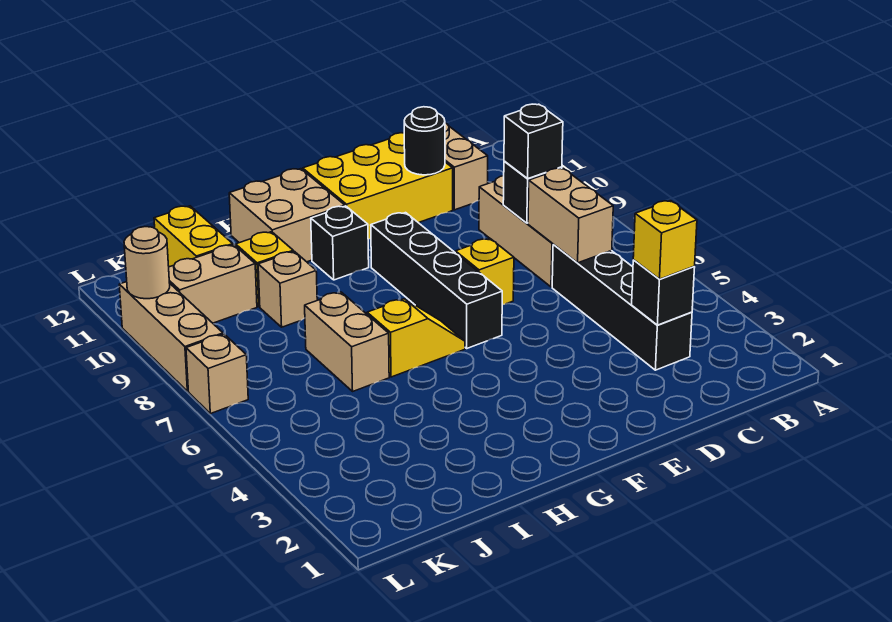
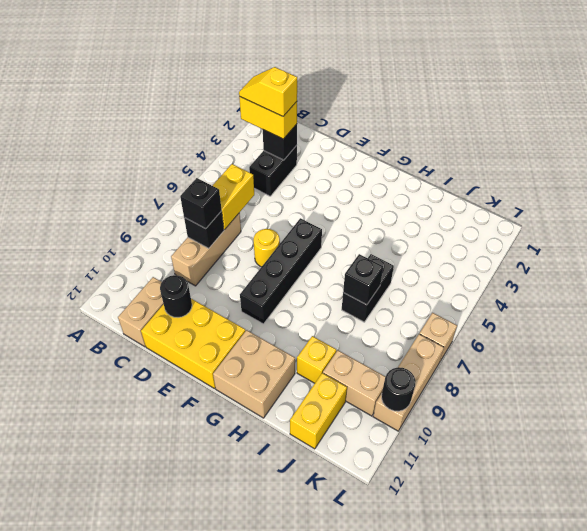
black 1x4 brick [552,244,692,370] -> black 1x2 brick [249,145,297,196]
yellow 1x1 brick [633,201,697,279] -> yellow 1x2 brick [239,97,297,139]
tan 1x2 brick [528,168,613,263] -> yellow 1x2 brick [213,164,254,230]
yellow 1x1 brick [455,239,514,305] -> yellow 1x1 round brick [254,229,280,267]
yellow 1x2 slope [367,299,465,377] -> yellow 1x2 slope moved to [239,67,297,116]
black 1x1 brick [311,206,369,280] -> black 1x1 brick moved to [343,254,383,305]
tan 1x2 brick [305,292,389,391] -> black 1x2 brick [342,254,394,322]
tan 1x1 brick [258,251,317,327] -> none
tan 1x1 round brick [124,227,170,299] -> black 1x1 round brick [382,367,416,411]

